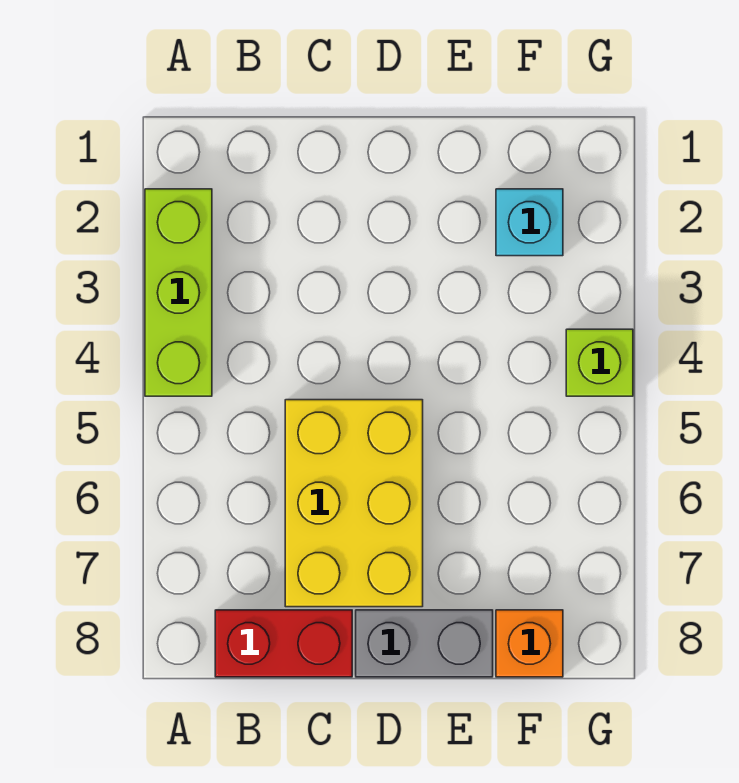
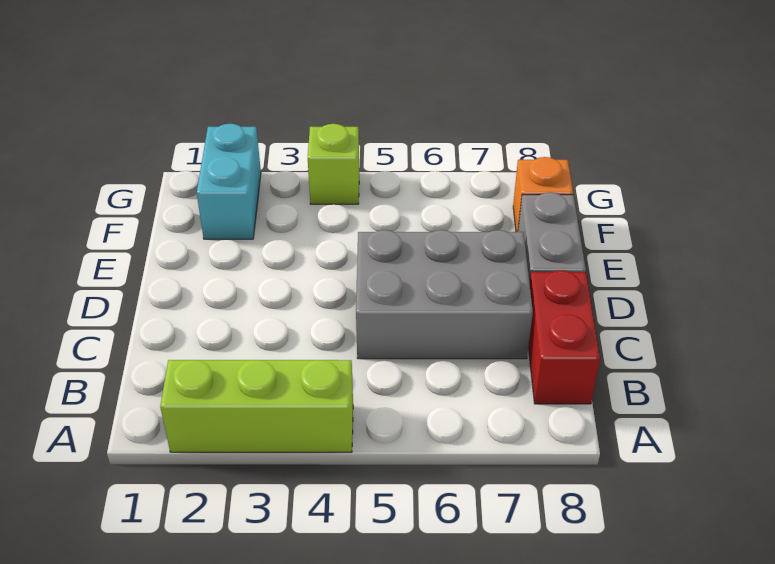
yellow 2x3 brick [285,400,423,607] -> grey 2x3 brick [356,230,533,359]
cyan 1x1 brick [496,189,563,256] -> cyan 1x2 brick [197,124,261,239]

